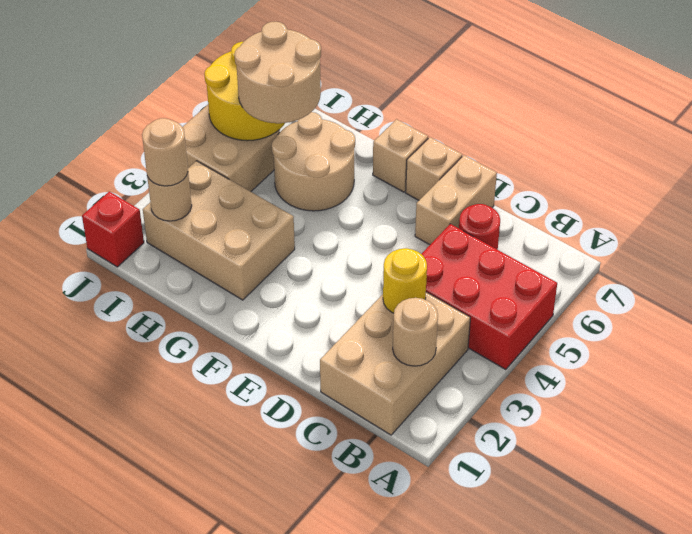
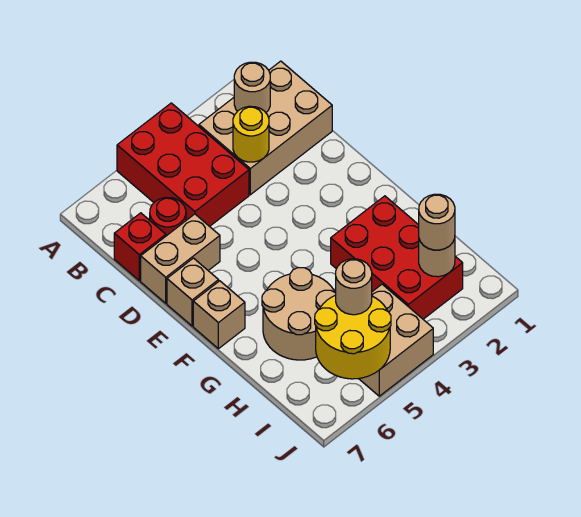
tan 2x3 brick [143,161,295,300] -> red 2x3 brick [331,196,463,319]
tan 2x2 round brick [234,22,321,123] -> tan 1x1 round brick [336,259,372,315]
red 1x1 brick [82,192,144,267] -> red 1x1 brick moved to [114,213,166,281]

